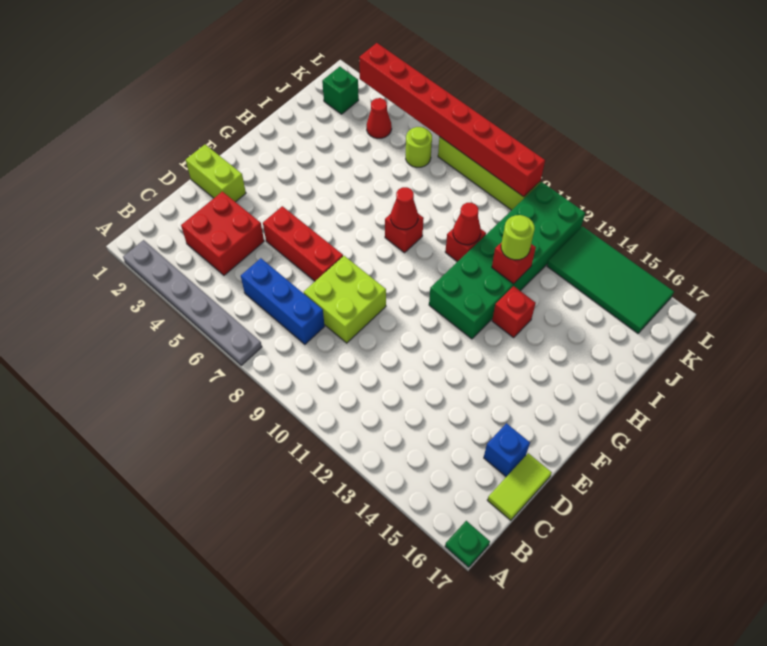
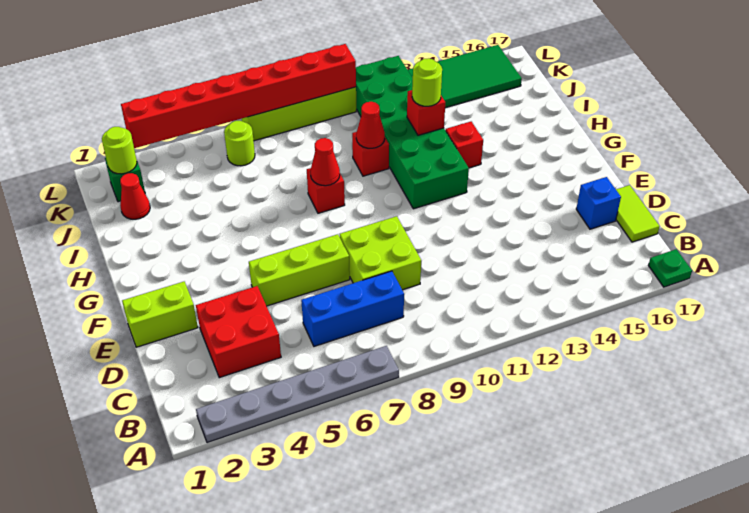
red 1x3 brick [263,206,343,281] -> lime 1x3 brick [249,234,350,306]
none -> lime 1x1 round brick [102,127,137,174]
red 1x1 cone [367,98,392,138] -> red 1x1 cone moved to [120,173,150,219]

